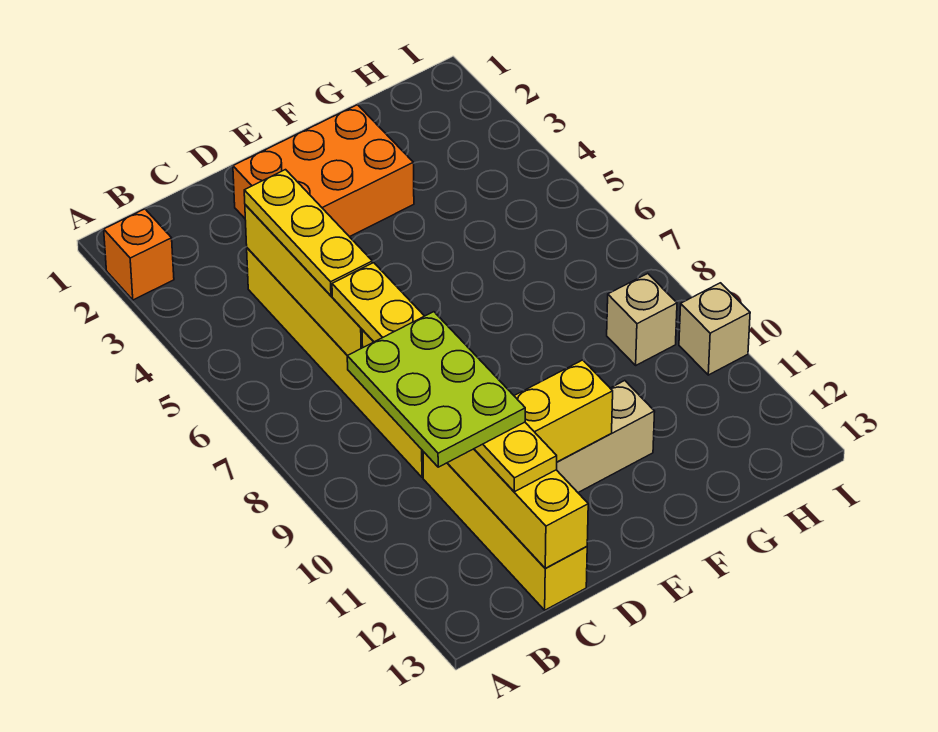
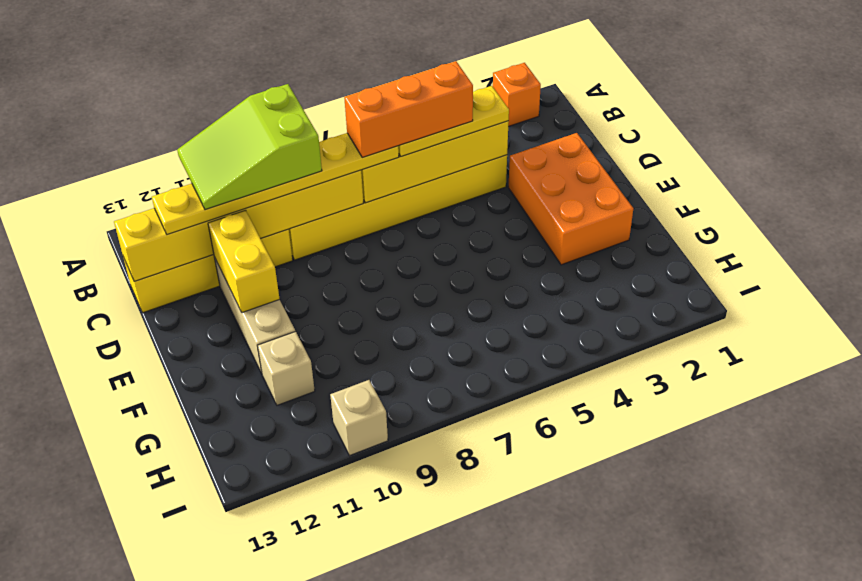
lime 2x3 plate [347,312,525,467] -> lime 2x3 slope [177,84,322,210]
none -> orange 1x3 brick [344,61,473,157]
tan 1x1 brick [607,273,677,365] -> tan 1x1 brick moved to [257,331,315,405]

